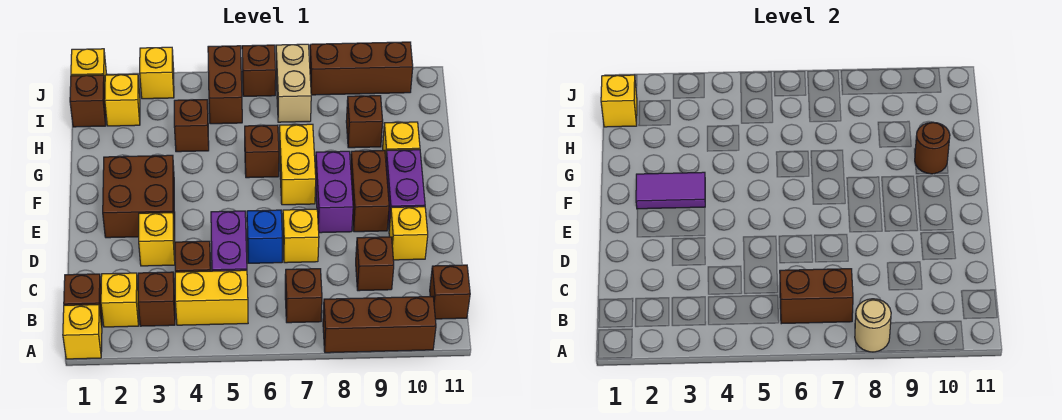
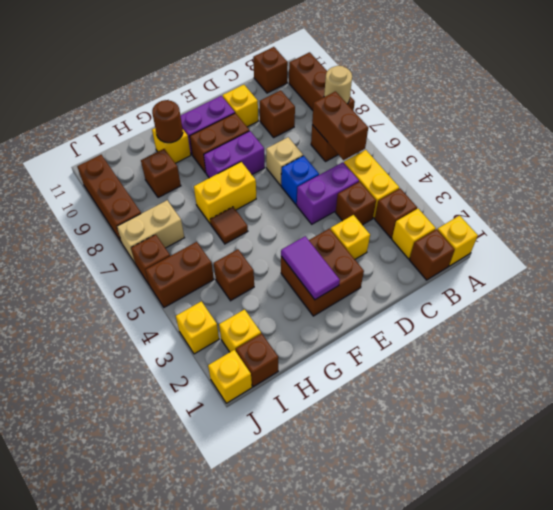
yellow 1x1 brick [283,209,319,263] -> tan 1x1 brick [266,137,303,186]
brown 1x1 brick [245,125,279,178] -> brown 1x1 tile [210,207,248,244]
yellow 1x1 brick [601,75,637,127] -> none

